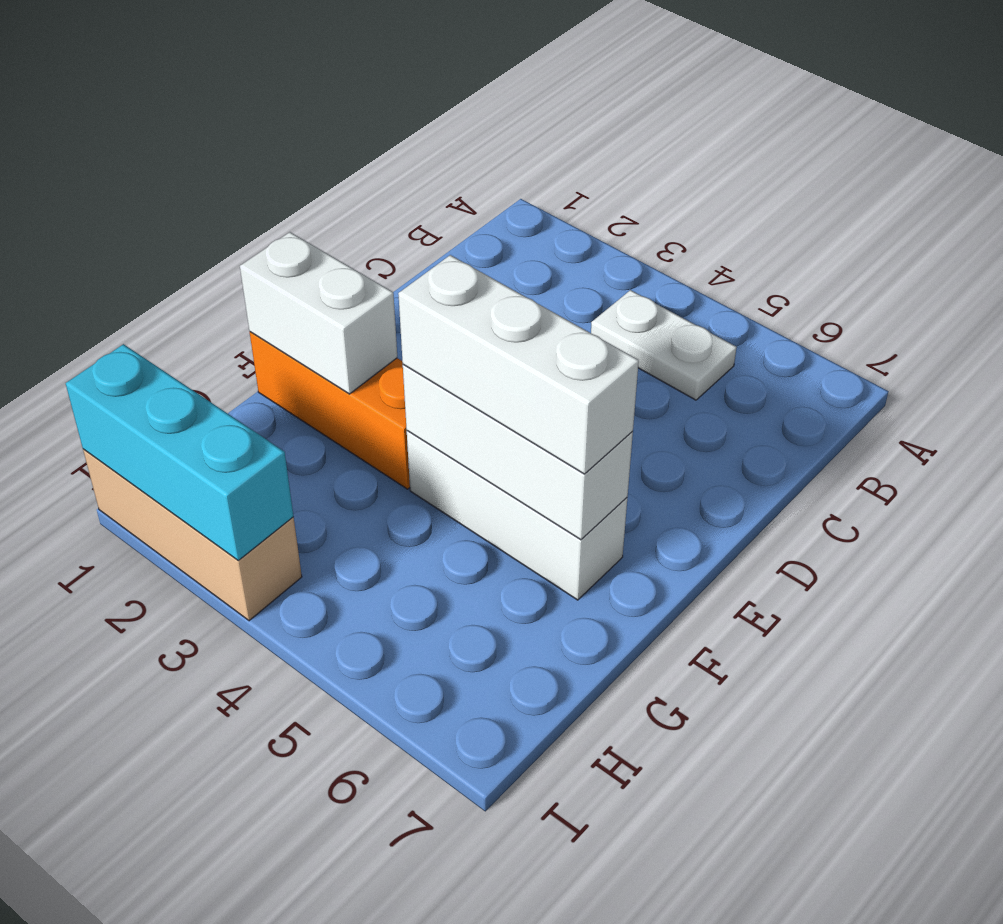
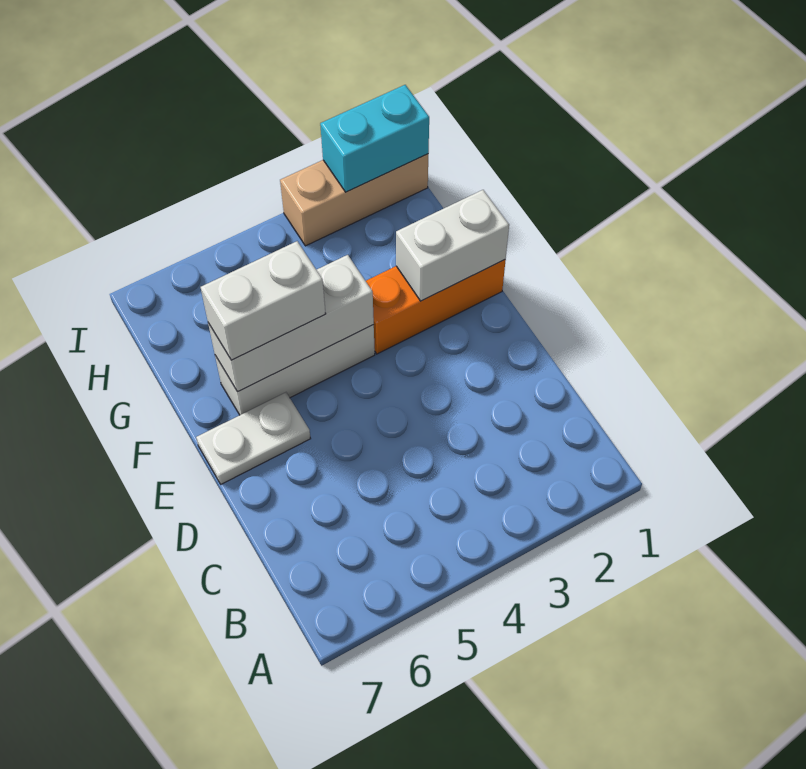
white 1x2 plate [591,290,737,400] -> white 1x2 plate moved to [196,392,311,484]
white 1x3 brick [398,255,639,474] -> white 1x2 brick [201,241,326,360]
cyan 1x3 brick [66,344,294,560] -> cyan 1x2 brick [320,85,429,192]

